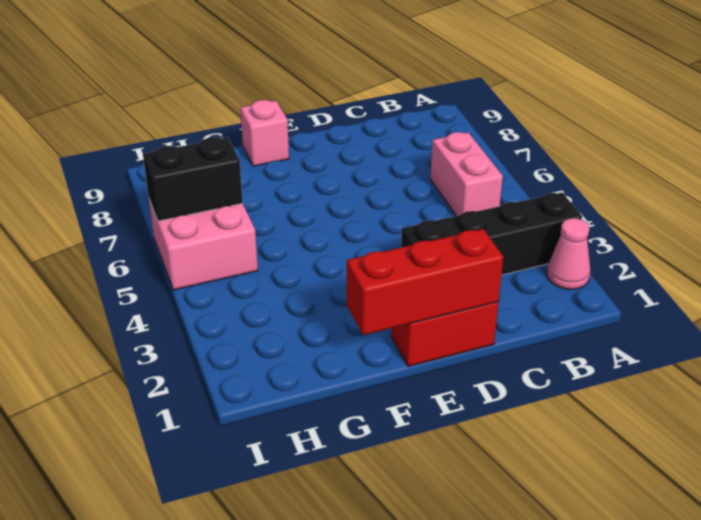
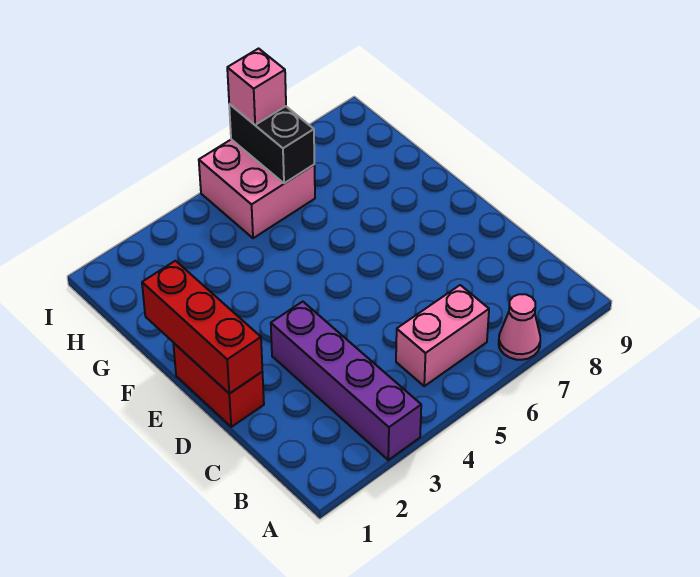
pink 1x1 cone [547,218,590,289] -> pink 1x1 cone moved to [499,294,540,360]
black 1x4 brick [401,192,582,275] -> purple 1x4 brick [271,302,421,460]
pink 1x1 brick [240,100,289,166] -> pink 1x1 brick moved to [227,49,286,125]

